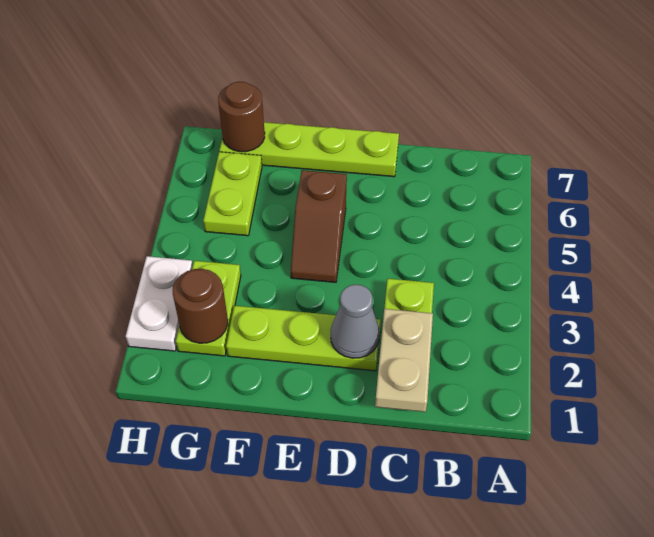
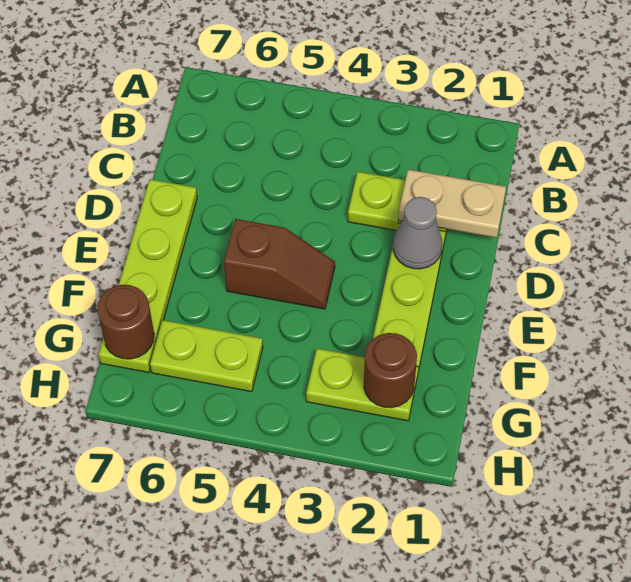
white 1x2 plate [126,256,193,351] -> none

